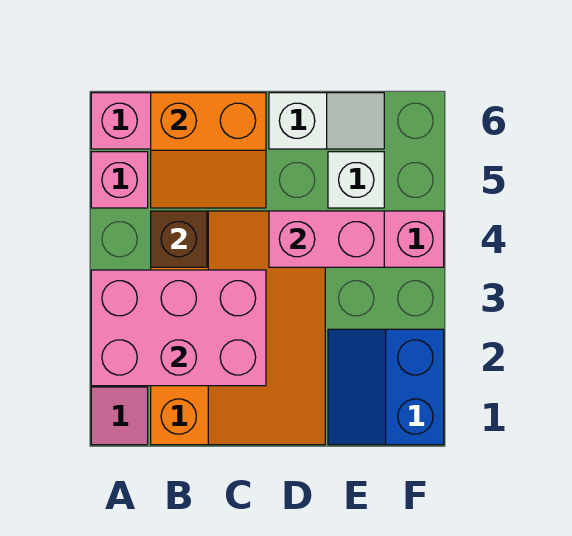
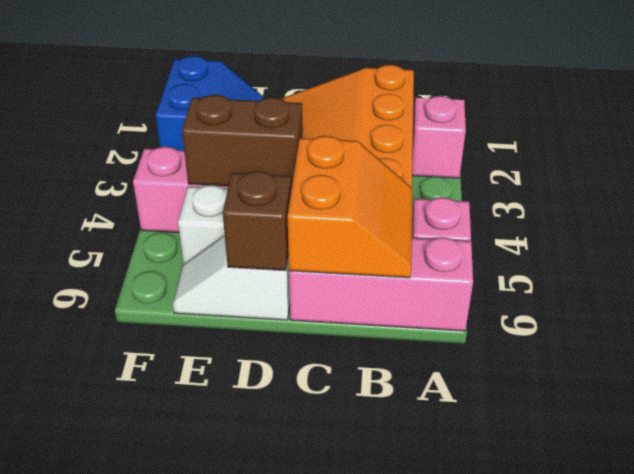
pink 2x3 brick [91,270,266,386] -> none
brown 1x1 brick [151,211,207,267] -> brown 1x1 brick moved to [223,171,291,271]
orange 2x2 slope [151,93,266,208] -> orange 2x2 slope turned to [288,136,413,278]
pink 1x2 brick [269,211,384,267] -> brown 1x2 brick [182,95,303,190]

